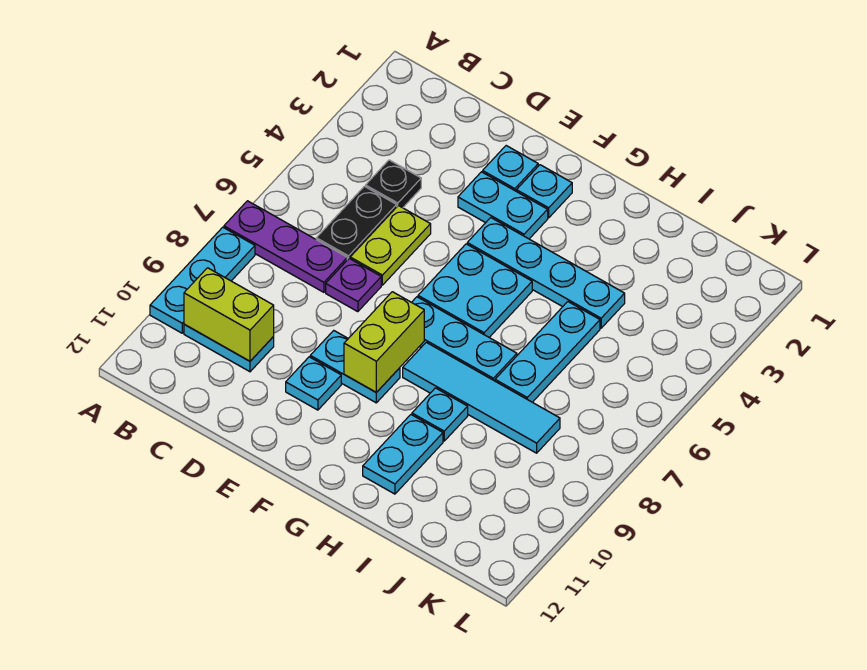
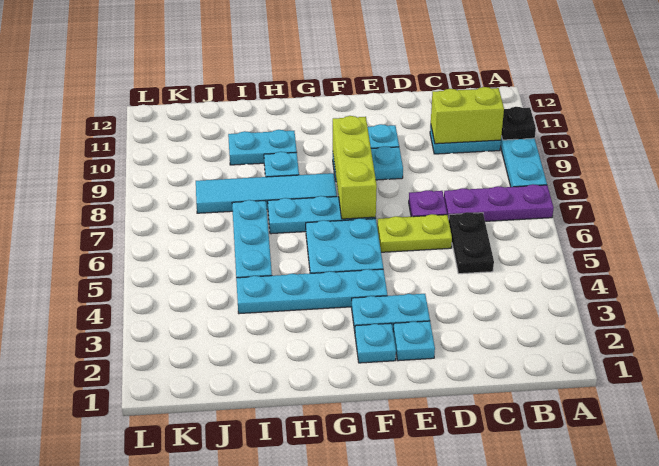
black 1x1 plate [366,160,421,208] -> black 1x1 plate moved to [501,107,536,140]
lime 1x2 plate [350,206,431,285] -> lime 1x2 plate turned to [377,214,452,252]
lime 1x2 brick [344,292,424,392] -> lime 1x3 brick [333,116,377,219]
cyan 1x2 plate [363,415,443,494] -> cyan 1x2 plate turned to [228,130,297,165]

